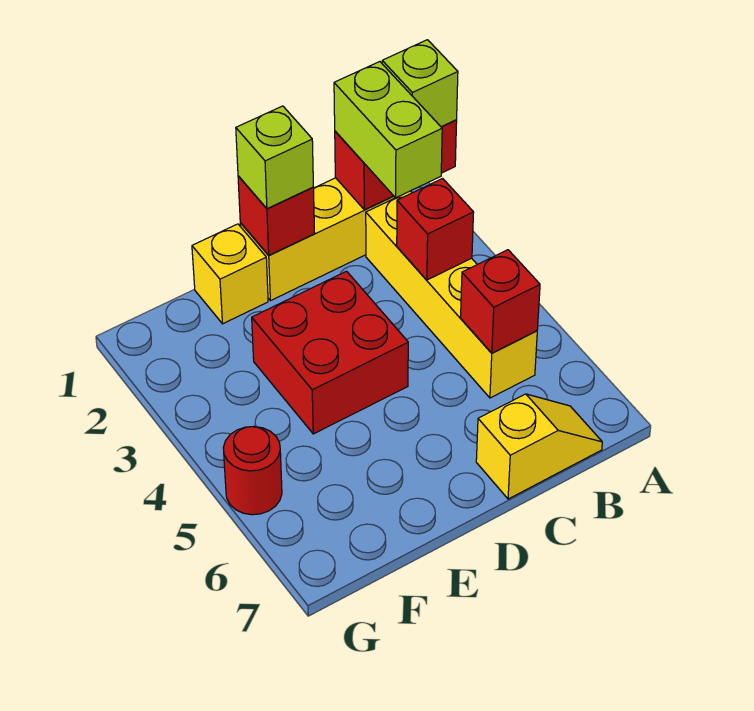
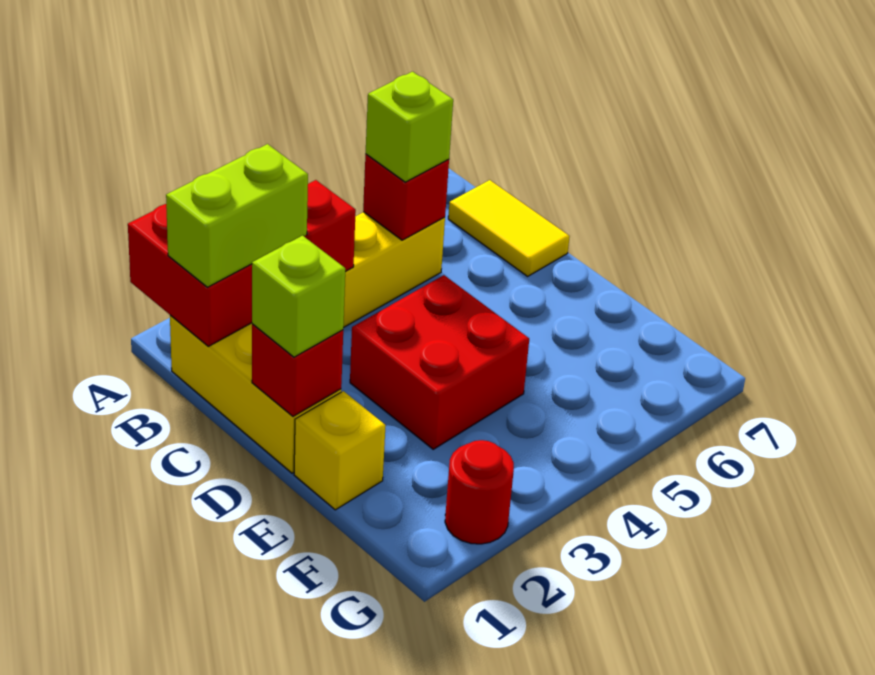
lime 1x1 brick [382,40,458,127] -> lime 1x1 brick moved to [366,72,453,182]
yellow 1x2 slope [476,394,602,499] -> yellow 1x2 tile [448,180,570,276]
red 1x1 round brick [223,427,282,515] -> red 1x1 round brick moved to [445,440,514,544]

